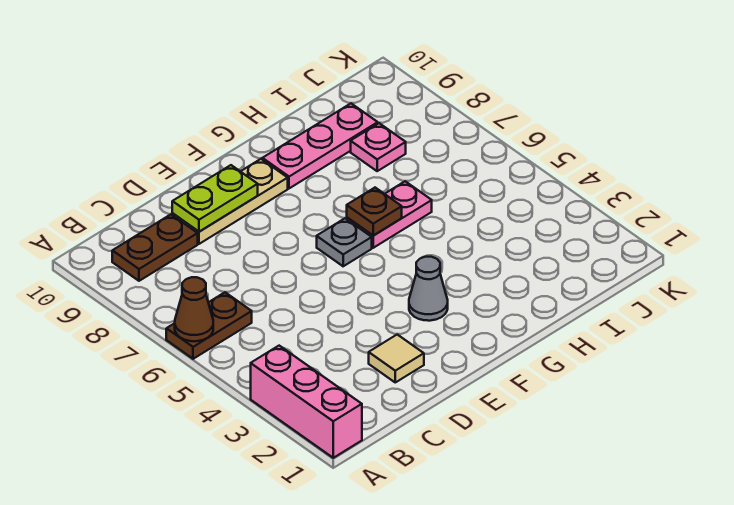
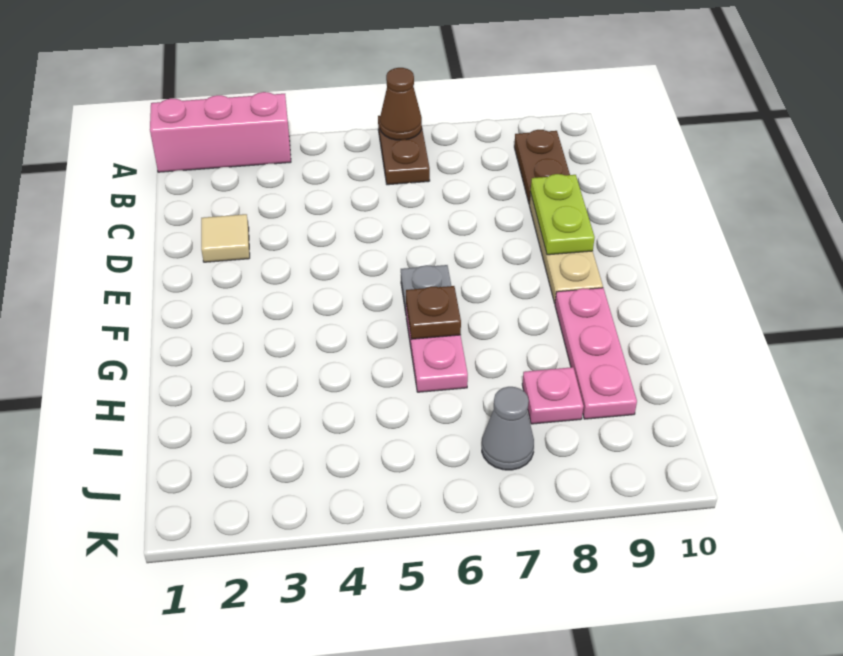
grey 1x1 cone [409,257,448,321] -> grey 1x1 cone moved to [482,387,534,470]

